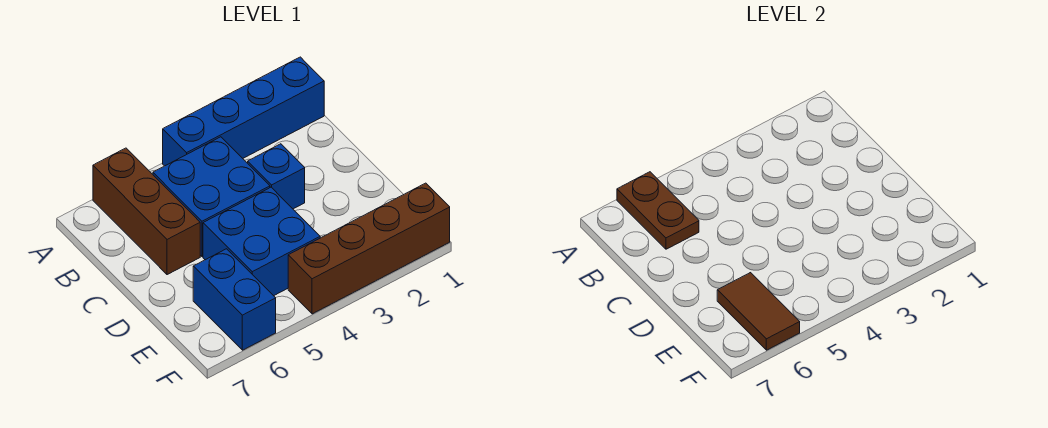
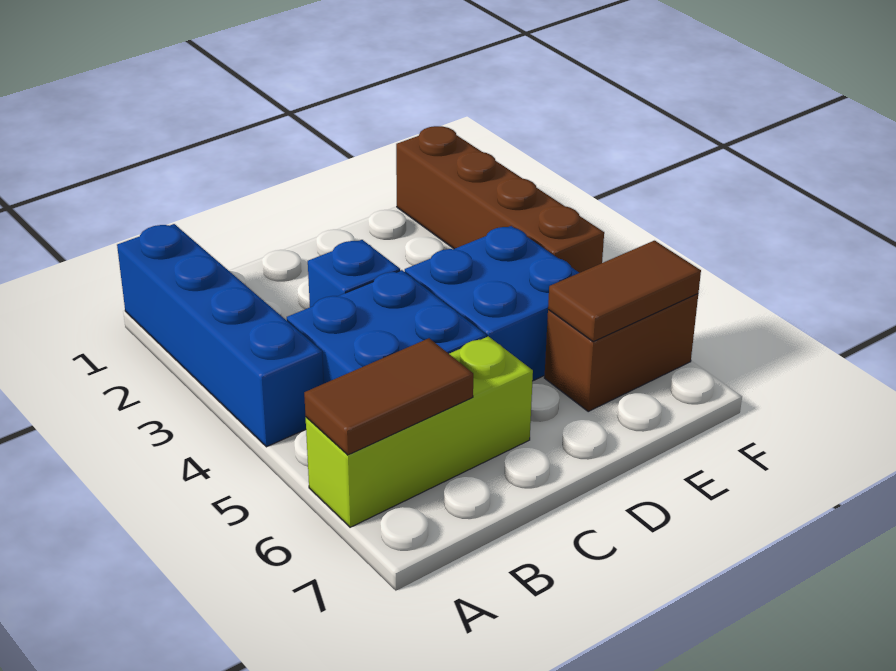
brown 1x3 brick [93,148,200,275] -> lime 1x3 brick [306,336,533,527]
brown 1x2 plate [617,172,699,249] -> brown 1x2 tile [304,338,473,455]
blue 1x2 brick [193,249,276,350] -> brown 1x2 brick [544,294,698,411]

